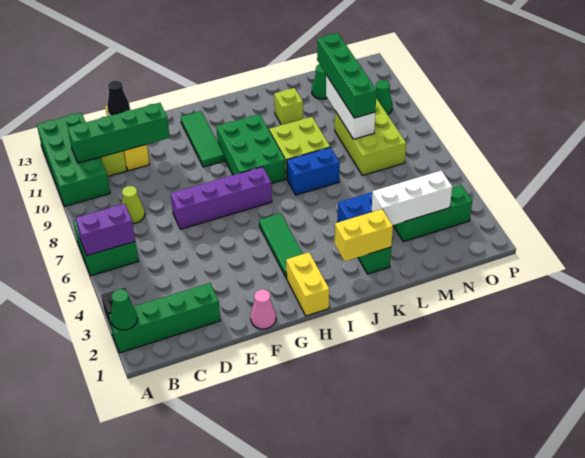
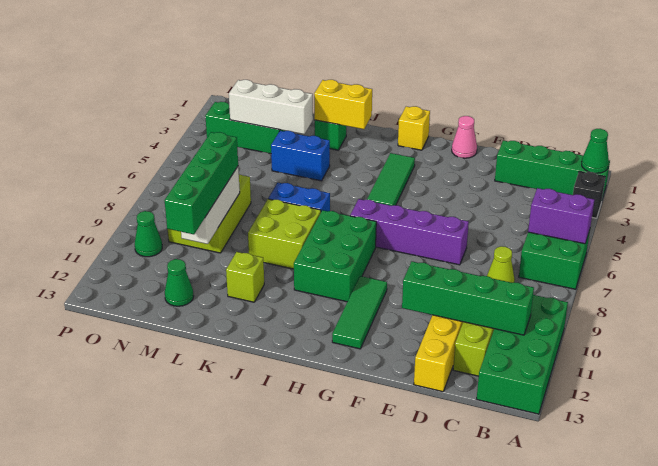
black 1x1 cone [107,80,130,116] -> none
yellow 1x2 brick [286,252,329,316] -> yellow 1x1 brick [398,106,430,150]

